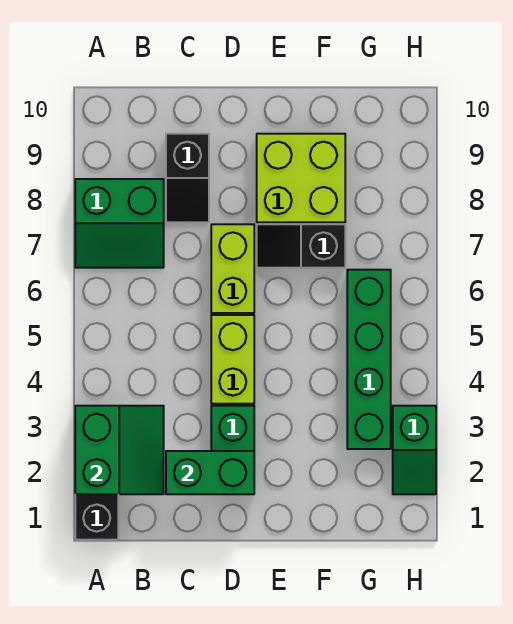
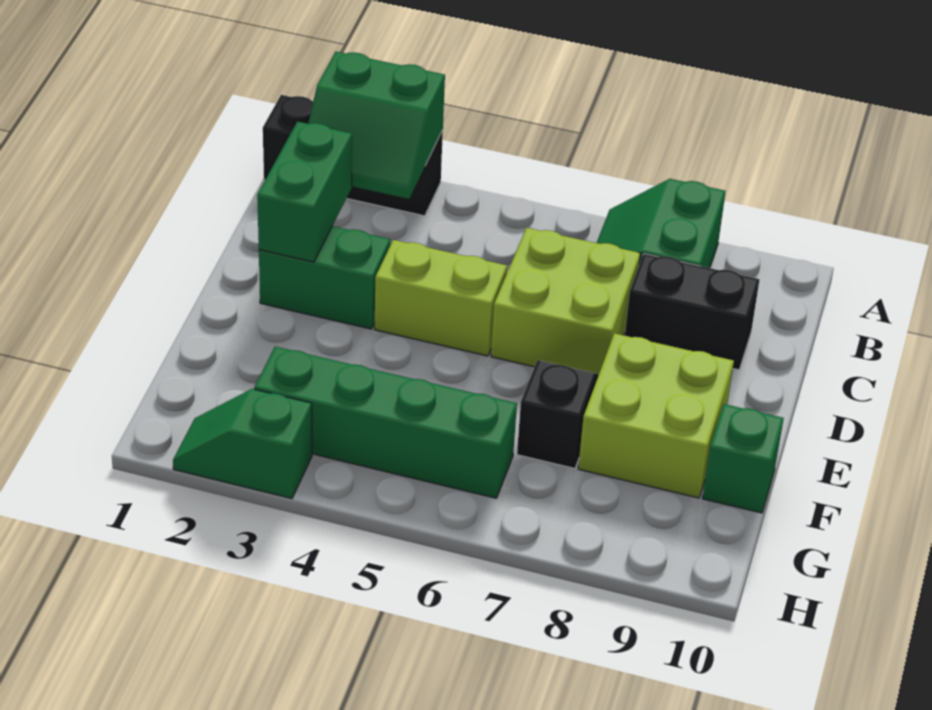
black 1x2 slope [166,134,209,222] -> black 1x2 brick [625,254,760,370]
lime 1x2 brick [211,224,254,313] -> lime 2x2 brick [491,228,641,374]
none -> green 1x1 brick [702,404,784,513]

